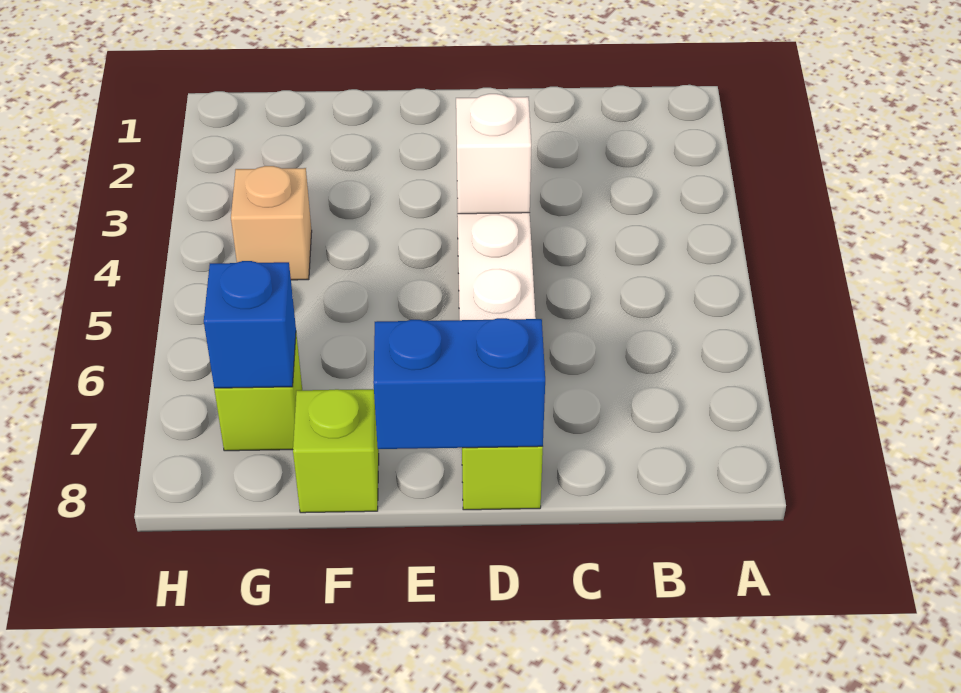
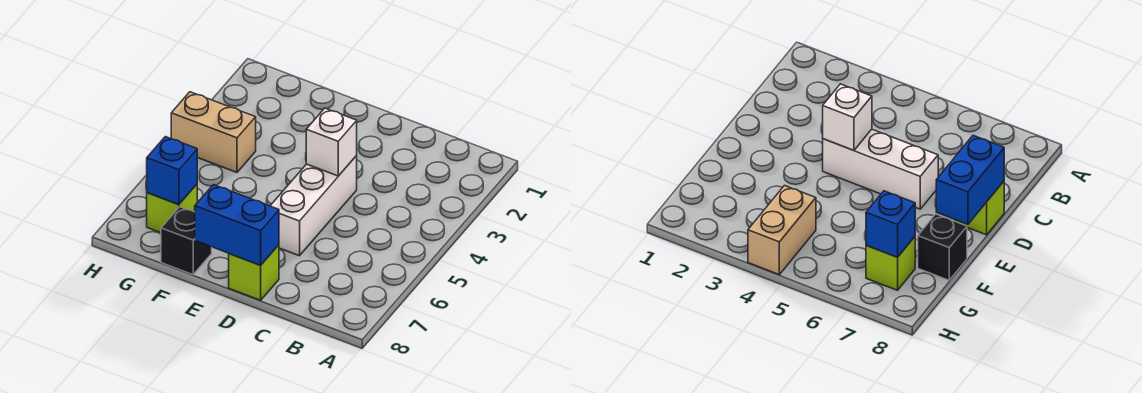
lime 1x1 brick [293,389,379,513] -> black 1x1 brick [161,207,212,275]
tan 1x1 brick [231,166,312,280] -> tan 1x2 brick [171,92,256,172]

